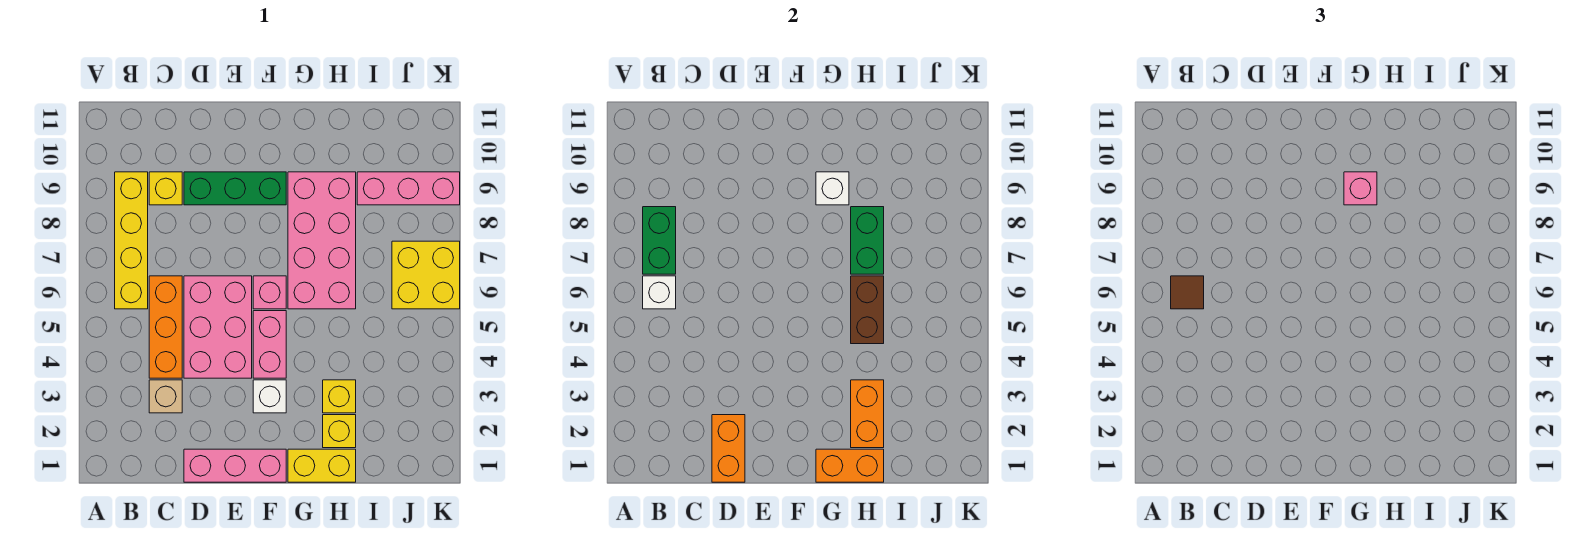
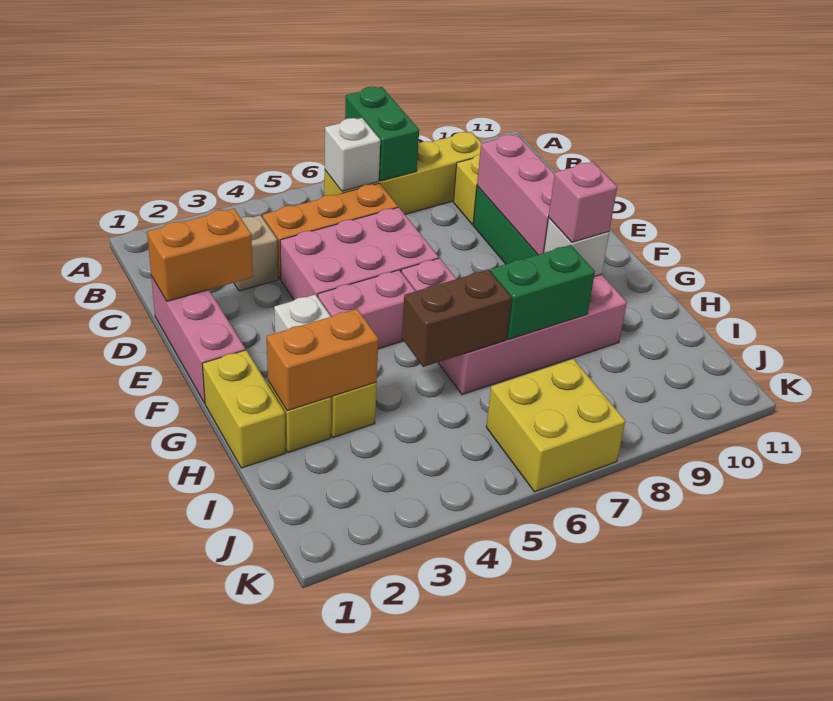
brown 1x1 tile [1171,276,1204,309] -> none
green 1x2 brick [643,207,676,274] -> green 1x2 brick turned to [345,87,419,181]
orange 1x2 brick [816,449,884,482] -> none
pink 1x3 brick [357,172,460,205] -> pink 1x3 brick moved to [477,134,554,255]

